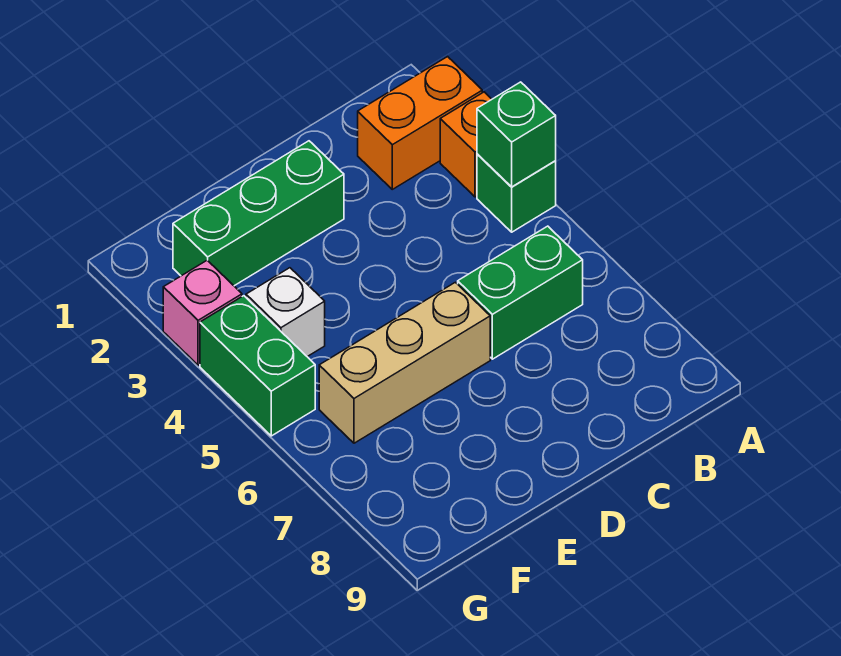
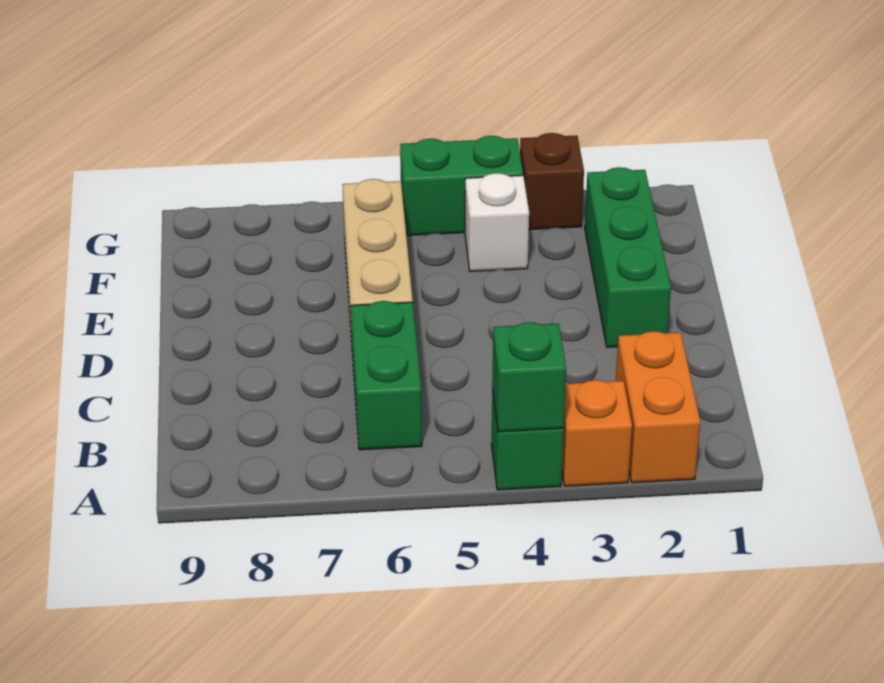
pink 1x1 brick [163,260,242,365] -> brown 1x1 brick [520,133,584,230]

